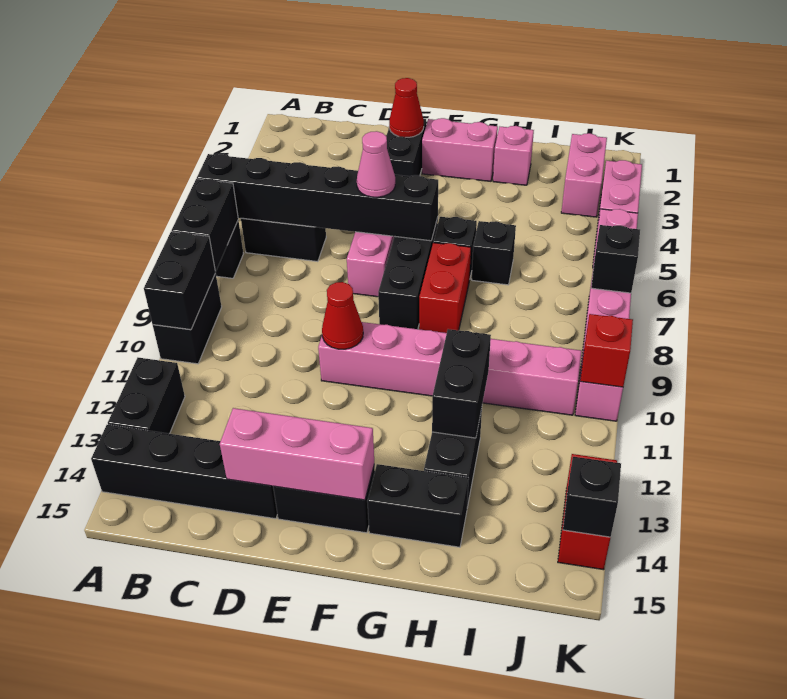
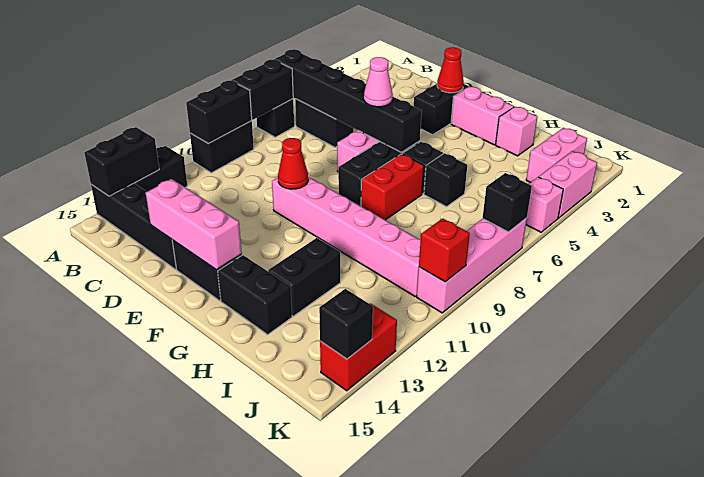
black 1x2 brick [432,329,491,438] -> black 1x2 brick moved to [85,127,159,196]

